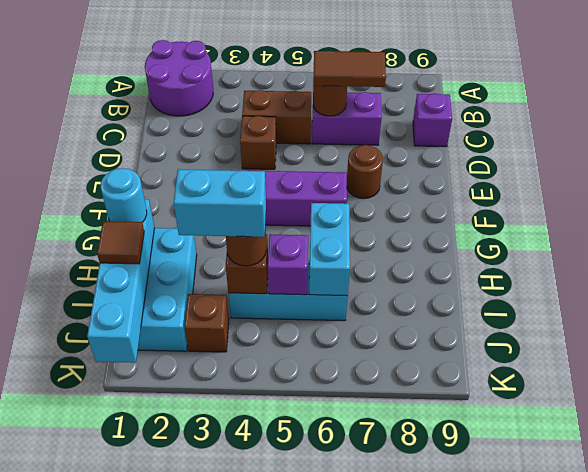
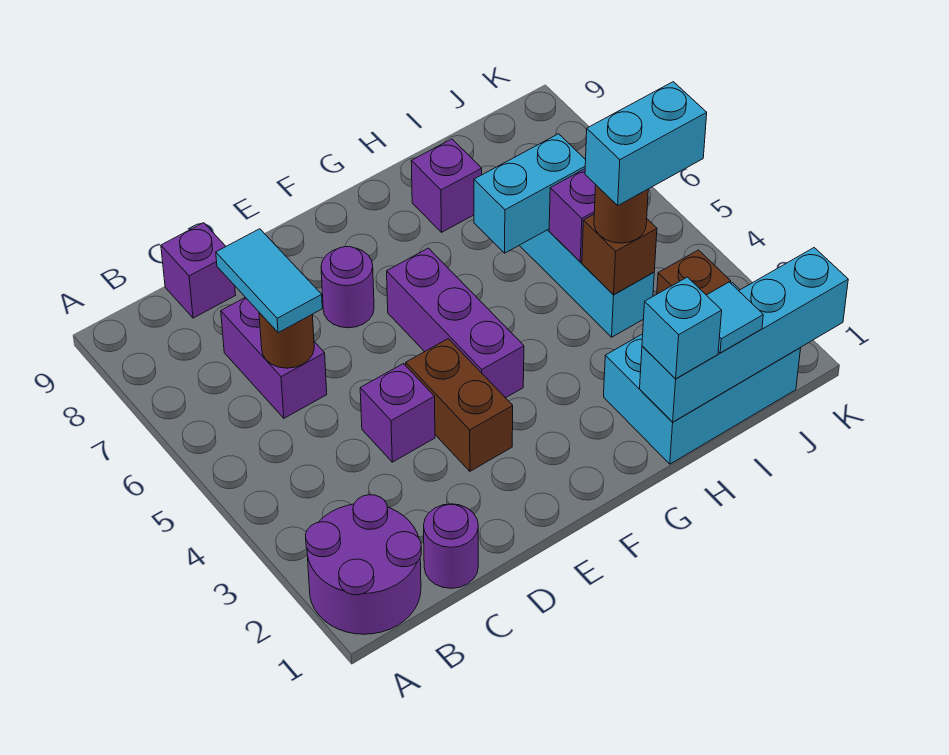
none -> purple 1x1 round brick [424,504,478,588]
brown 1x2 brick [242,90,311,144] -> brown 1x2 brick moved to [406,339,513,471]
brown 1x2 tile [313,51,386,87] -> cyan 1x2 tile [216,229,322,333]
brown 1x1 brick [240,116,276,169] -> purple 1x1 brick [360,364,435,462]
brown 1x1 round brick [347,145,383,199] -> purple 1x1 round brick [321,247,374,328]
cyan 1x1 round brick [101,168,147,222] -> cyan 1x1 brick [642,277,722,379]
none -> purple 1x1 brick [411,139,482,232]
brown 1x1 tile [97,221,144,264] -> cyan 1x1 tile [707,282,763,353]
cyan 1x2 brick [174,169,266,237] -> cyan 1x2 brick turned to [585,82,707,205]

